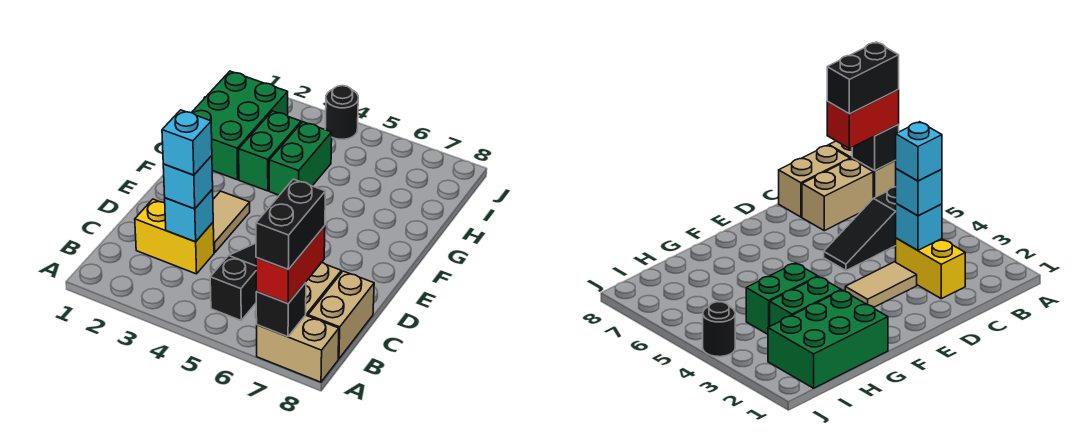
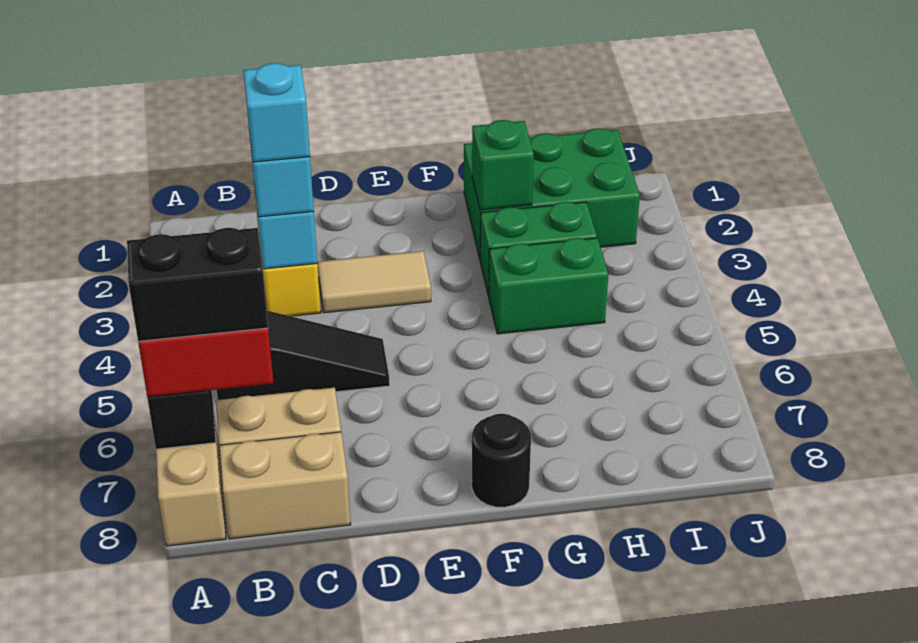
none -> green 1x1 brick [472,120,534,210]
black 1x1 round brick [325,86,358,139] -> black 1x1 round brick moved to [472,414,531,507]

